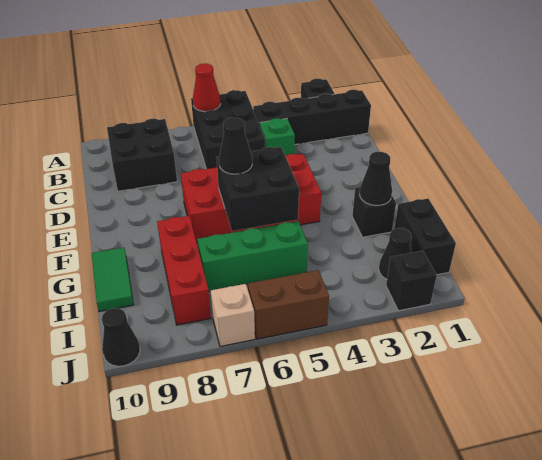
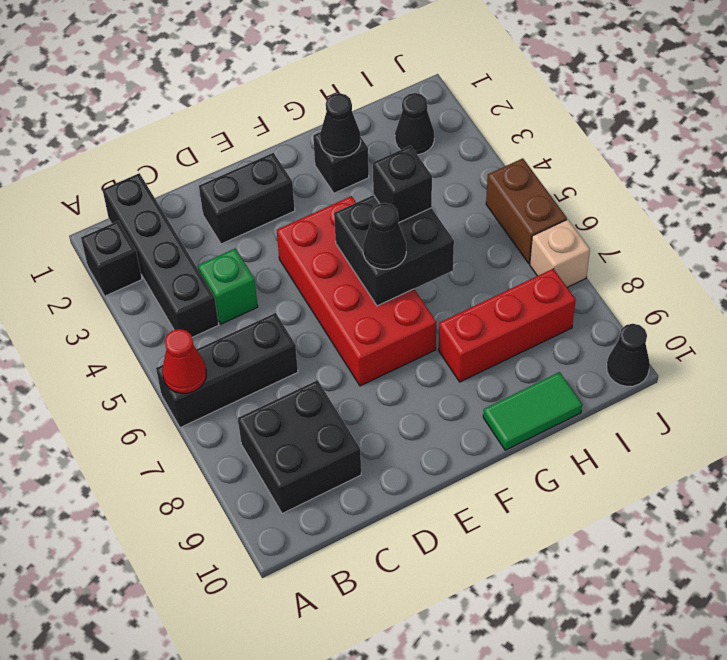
black 2x3 brick [191,90,265,169] -> black 1x3 brick [156,313,298,428]
black 1x2 brick [395,199,456,275] -> black 1x2 brick moved to [199,153,295,244]
green 1x3 brick [197,221,308,291] -> none
black 1x1 brick [386,251,437,311] -> black 1x1 brick moved to [373,146,432,223]

